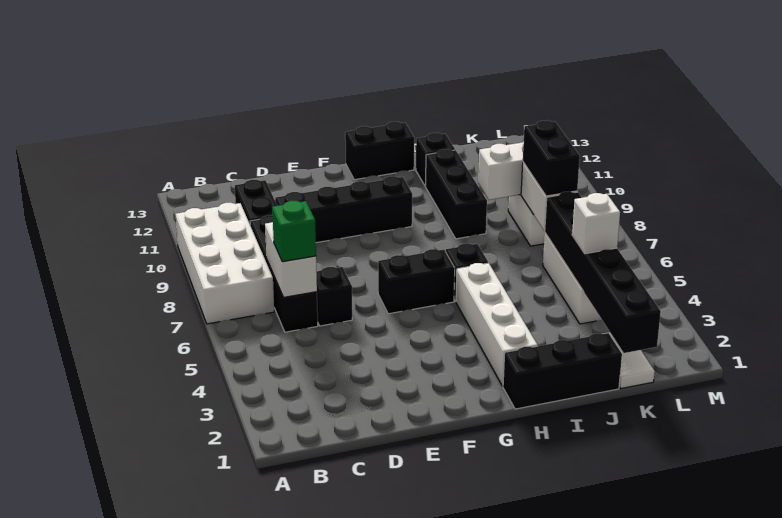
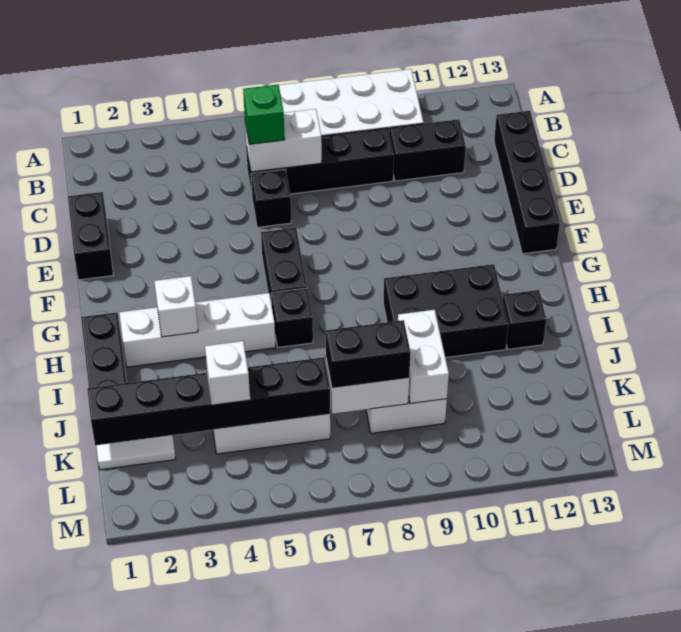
black 1x4 brick [275,176,412,243] -> black 1x4 brick moved to [494,111,560,254]
black 1x2 brick [345,122,414,180] -> black 1x2 brick moved to [68,192,113,280]
none -> white 1x1 brick [154,276,198,337]
black 1x3 brick [426,149,487,239] -> black 2x3 brick [383,264,509,358]

